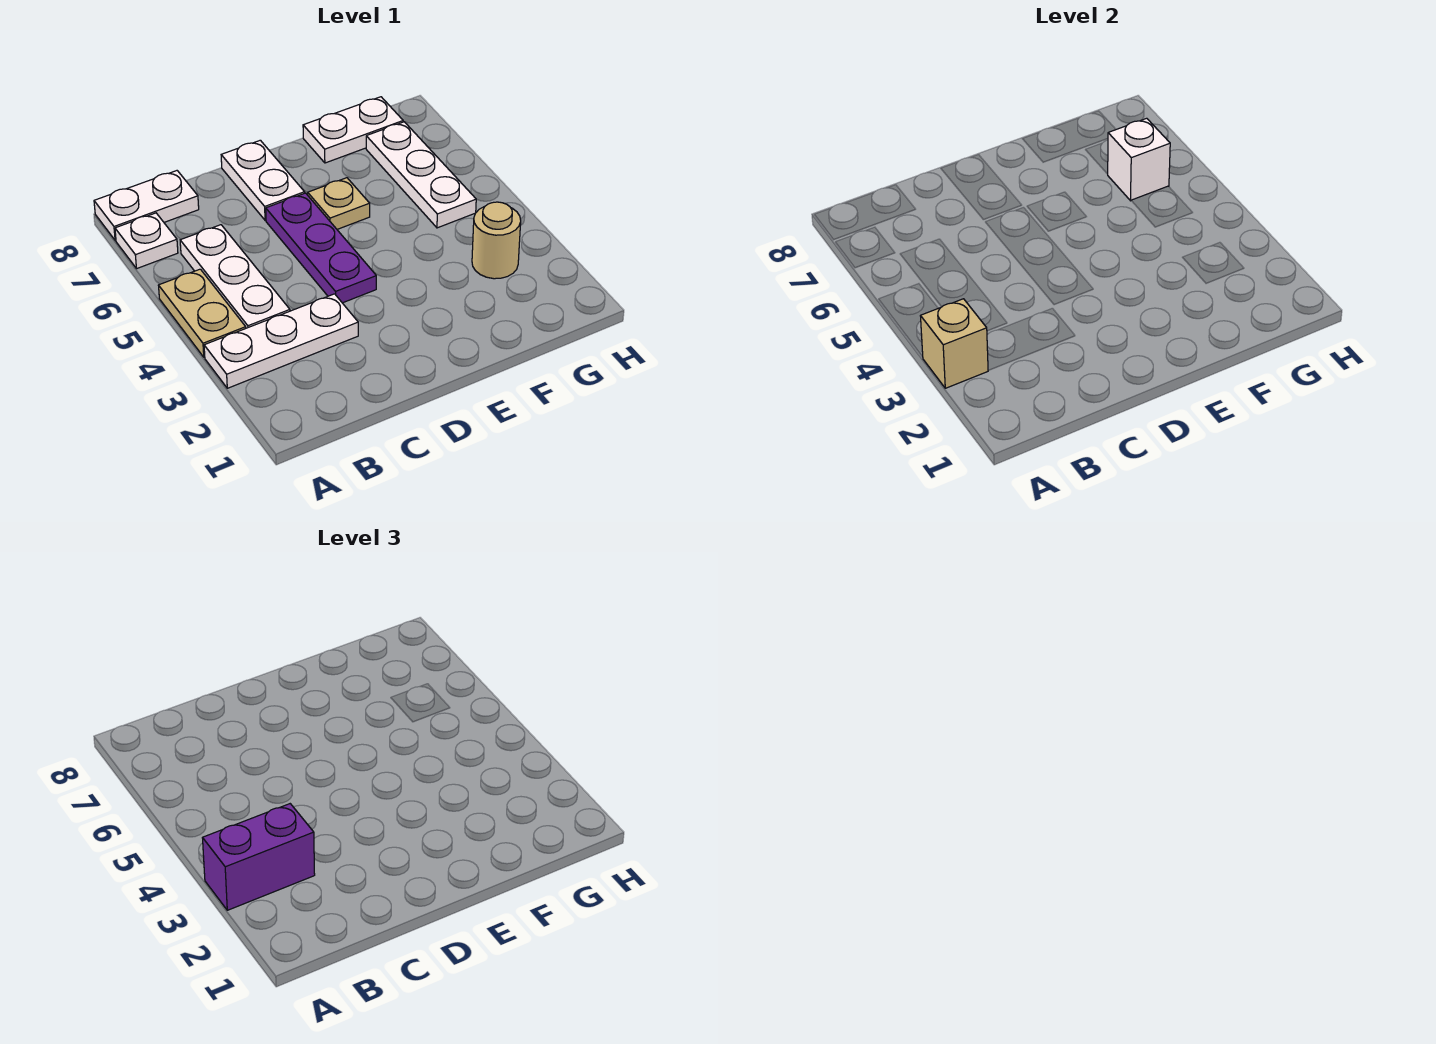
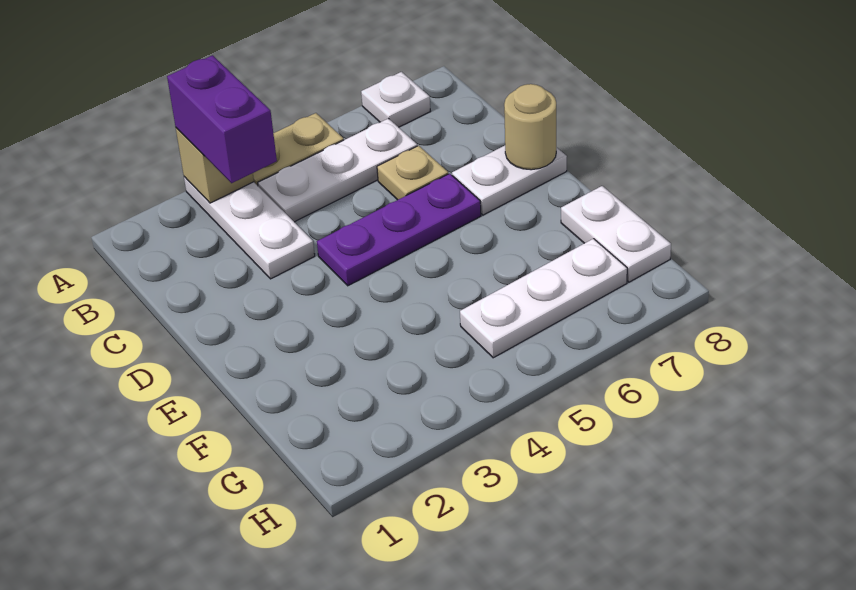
white 1x2 plate [94,171,199,240] -> none
tan 1x1 plate [308,178,370,229] -> tan 1x1 plate moved to [377,146,448,200]
tan 1x1 round brick [472,202,521,279] -> tan 1x1 round brick moved to [504,84,556,170]
white 1x1 brick [1108,118,1170,201] -> none

